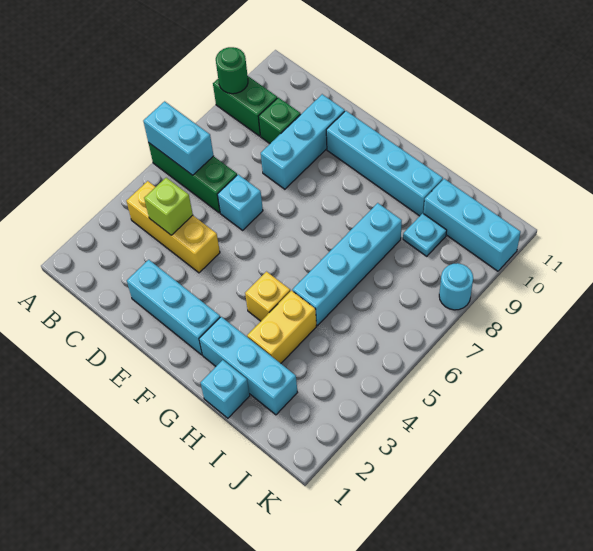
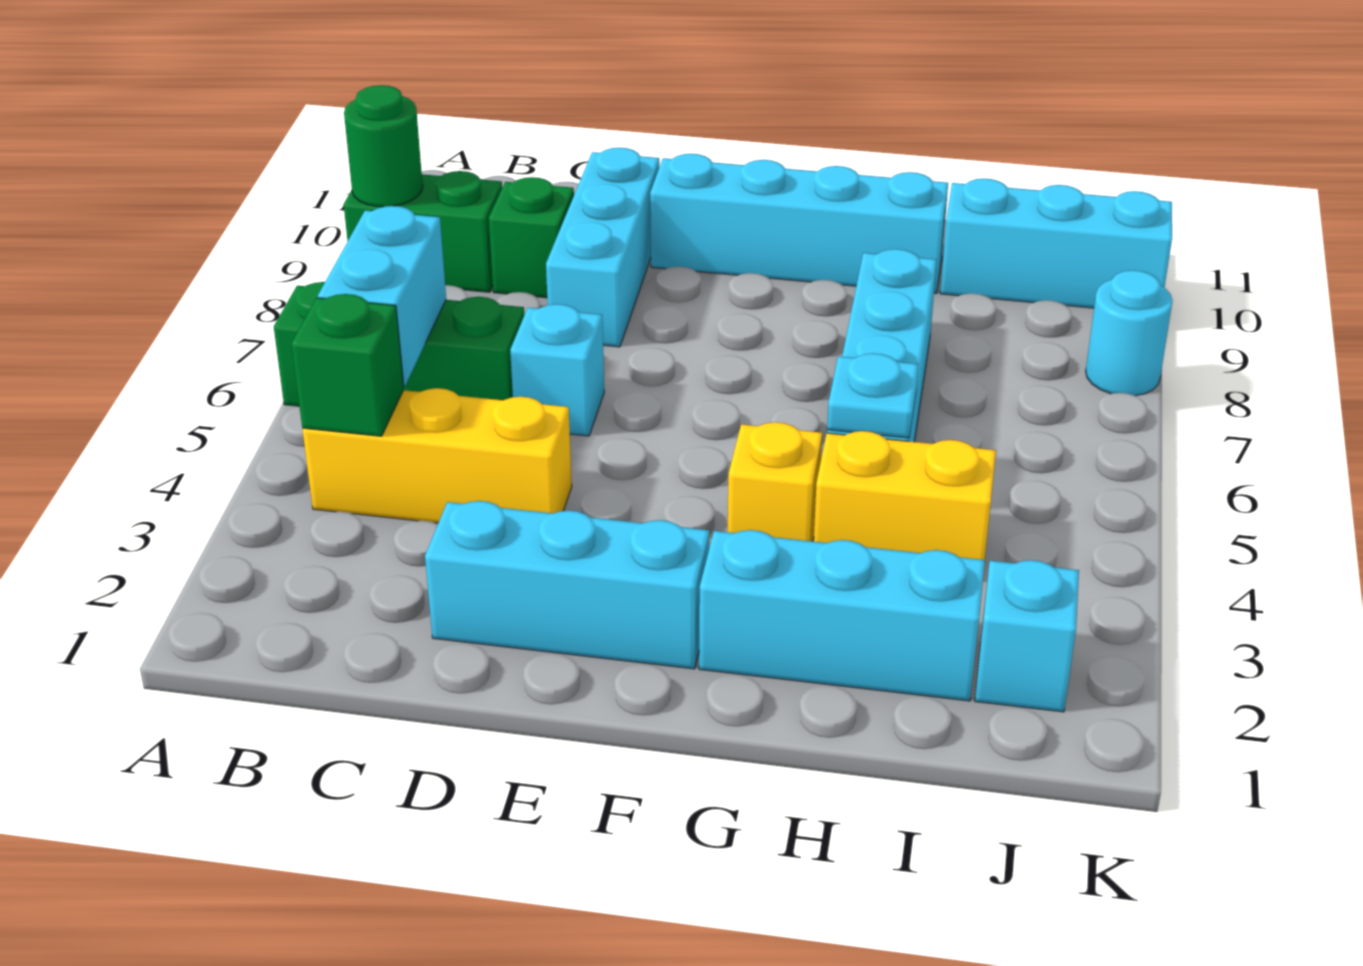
cyan 1x2 brick [143,101,213,175] -> cyan 1x2 brick turned to [318,206,446,387]
none -> green 1x1 brick [291,294,404,436]
lime 1x1 brick [144,178,193,235] -> none
cyan 1x1 brick [201,360,250,418] -> cyan 1x1 brick moved to [975,560,1079,712]
yellow 1x2 brick [247,291,316,363] -> yellow 1x2 brick turned to [814,431,996,560]
cyan 1x1 plate [403,213,447,256] -> cyan 1x1 plate moved to [827,353,919,438]

